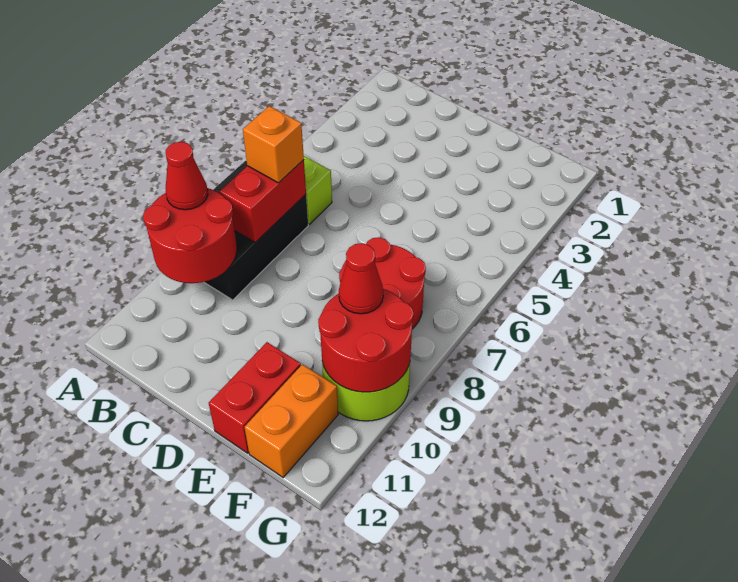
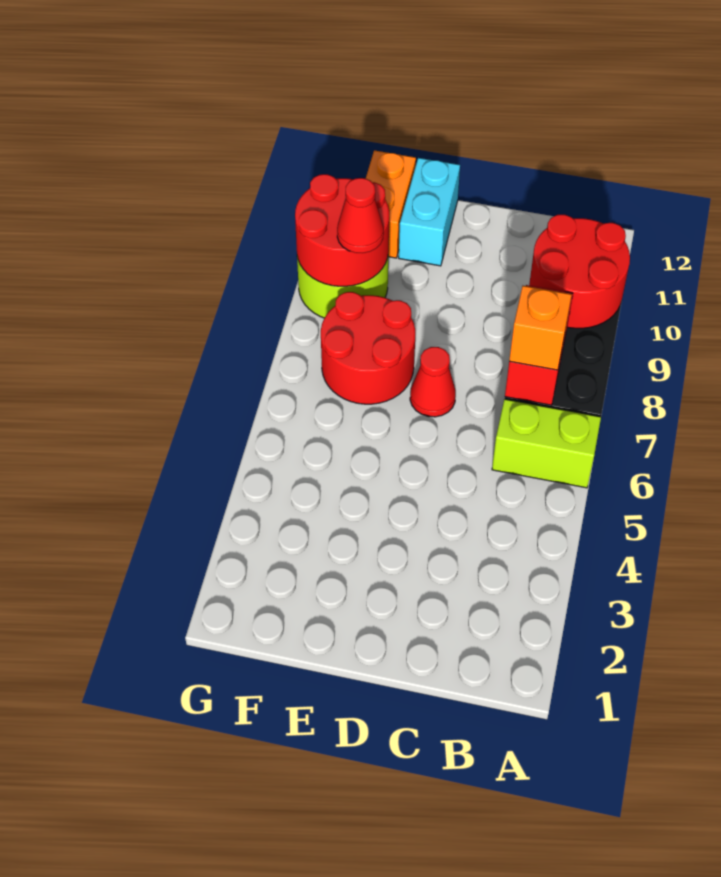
red 1x1 cone [166,142,208,210] -> red 1x1 cone moved to [410,347,456,417]
red 1x2 brick [209,342,301,453] -> cyan 1x2 brick [399,158,460,266]

